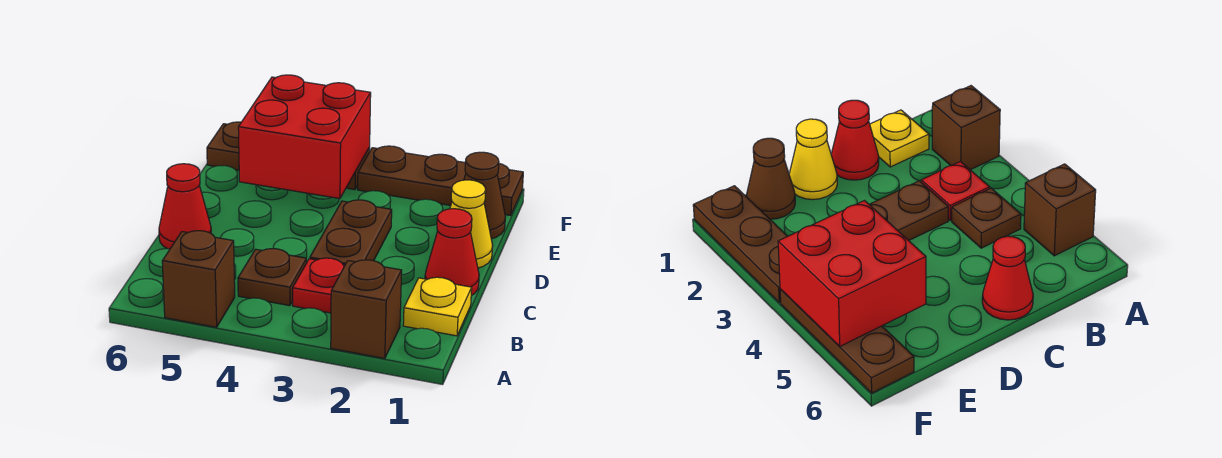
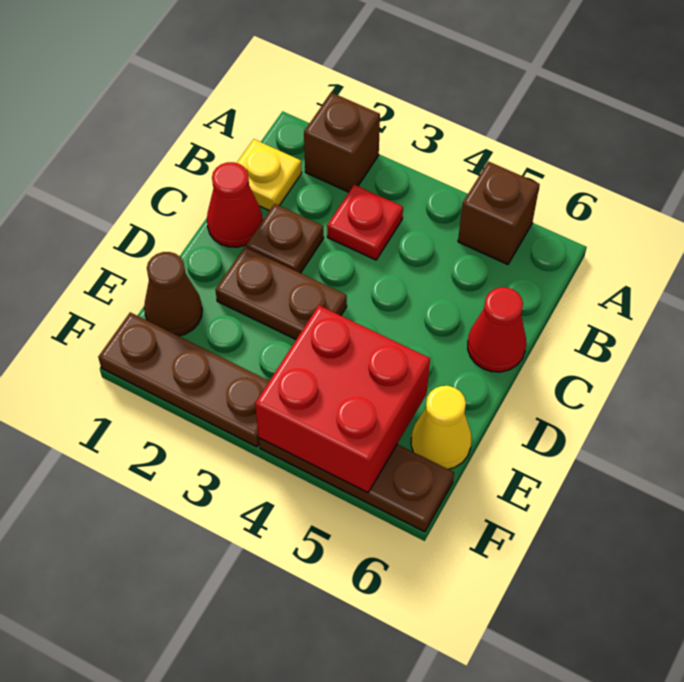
brown 1x1 plate [238,248,306,306] -> brown 1x1 plate moved to [246,204,324,273]
brown 1x2 plate [310,200,392,265] -> brown 1x2 plate turned to [216,247,347,339]
yellow 1x1 cone [450,180,493,268] -> yellow 1x1 cone moved to [411,386,471,469]

